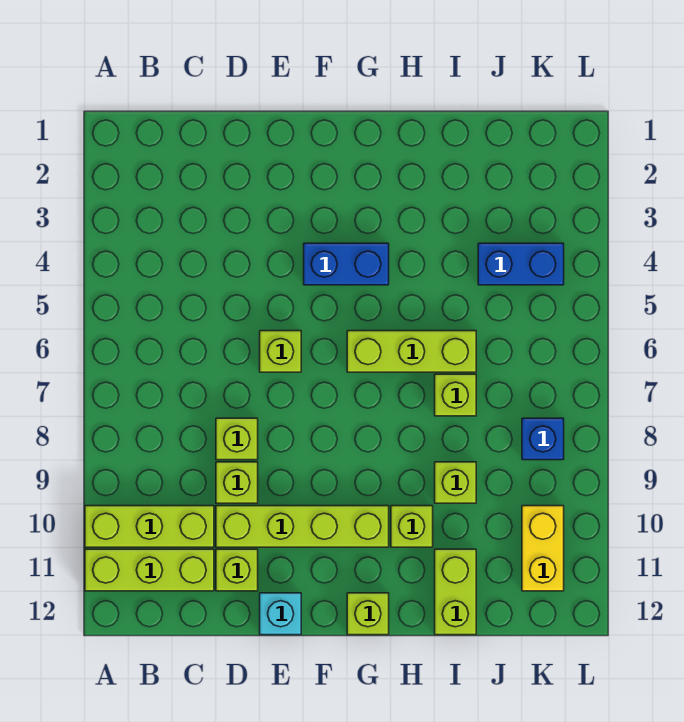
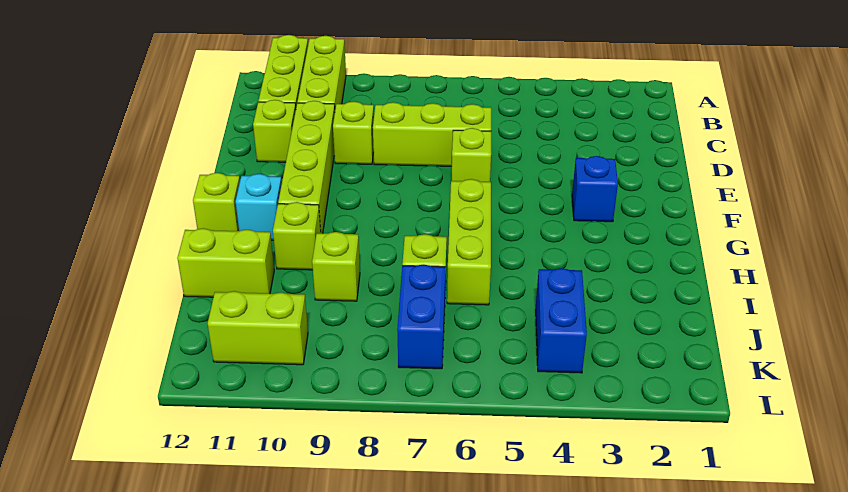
lime 1x1 brick [216,418,258,460] -> lime 1x3 brick [373,102,491,166]
cyan 1x1 brick [260,593,301,635] -> cyan 1x1 brick moved to [236,174,282,240]
blue 1x2 brick [304,243,389,285] -> blue 1x2 brick moved to [397,265,445,369]
blue 1x1 brick [522,418,564,460] -> blue 1x1 brick moved to [572,156,618,222]
yellow 1x2 brick [522,506,564,591] -> lime 1x2 brick [208,291,308,365]

